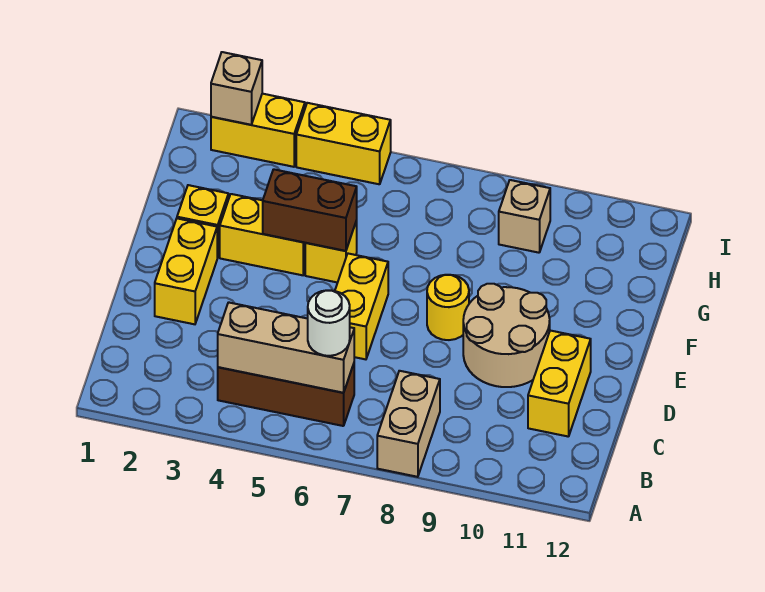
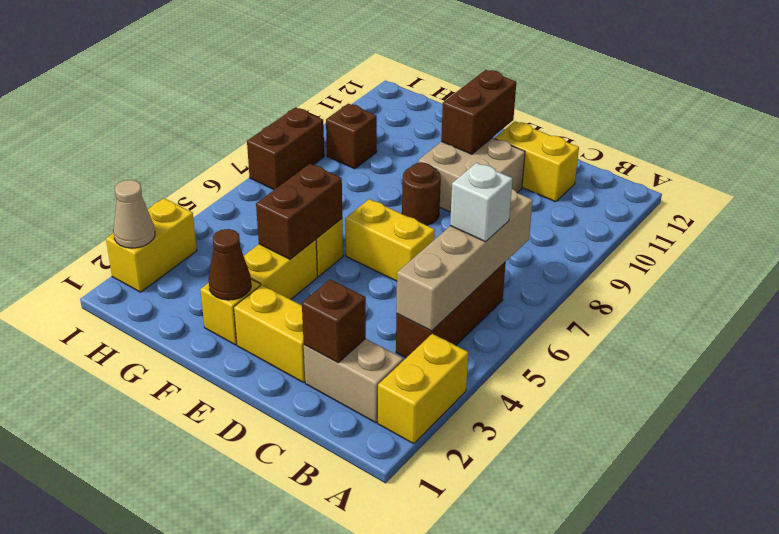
tan 1x2 brick [377,371,440,477] -> tan 1x2 brick moved to [304,339,403,423]
tan 1x3 brick [218,302,354,393] -> tan 1x4 brick [396,189,533,331]
white 1x1 round brick [308,290,350,356] -> white 1x1 brick [450,163,513,242]
none -> brown 1x1 brick [302,279,366,363]
tan 2x2 round brick [463,284,550,387] -> tan 2x2 brick [418,138,525,212]
yellow 1x1 round brick [427,275,469,340] -> brown 1x1 round brick [402,163,441,225]
none -> brown 1x2 brick [441,70,516,154]
none -> brown 1x1 cone [209,229,251,300]
tan 1x1 brick [499,180,550,253] -> brown 1x1 brick [326,104,377,169]
tan 1x1 brick [211,52,262,125] -> tan 1x1 cone [113,180,155,248]
yellow 1x2 brick [296,103,391,184] -> yellow 1x2 brick moved to [378,334,469,444]
none -> brown 1x2 brick [247,108,324,190]

